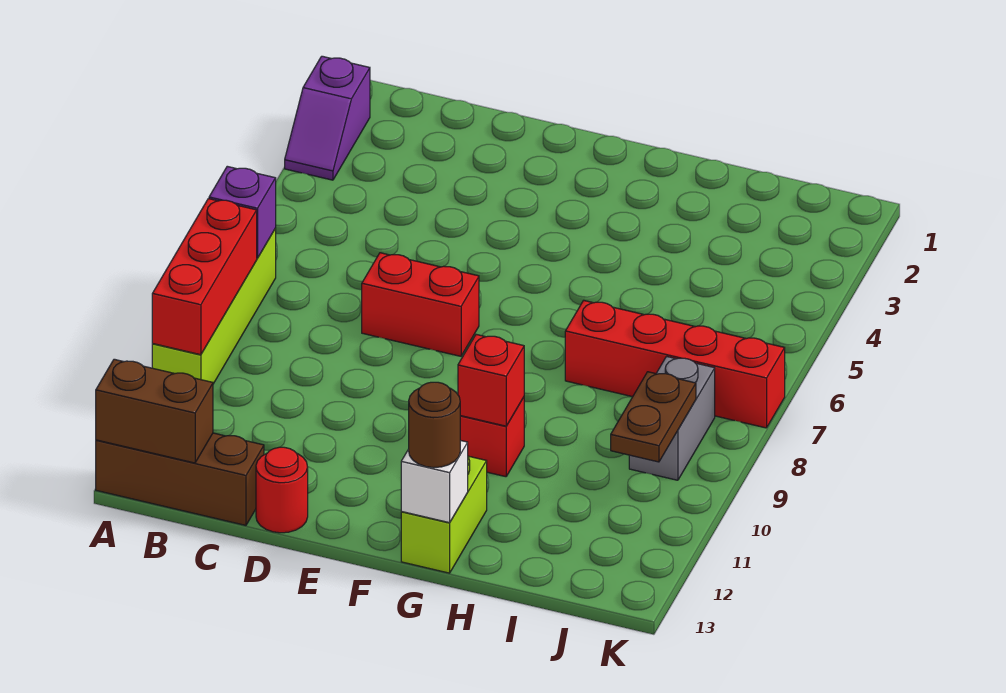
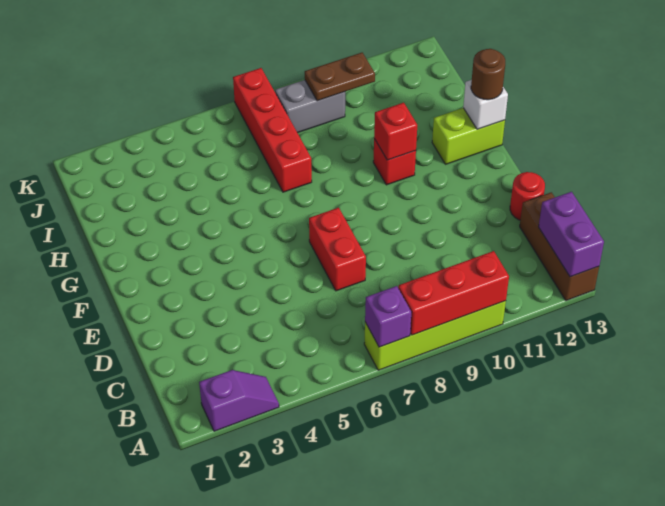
brown 1x2 brick [96,359,213,463] -> purple 1x2 brick [539,192,604,277]

